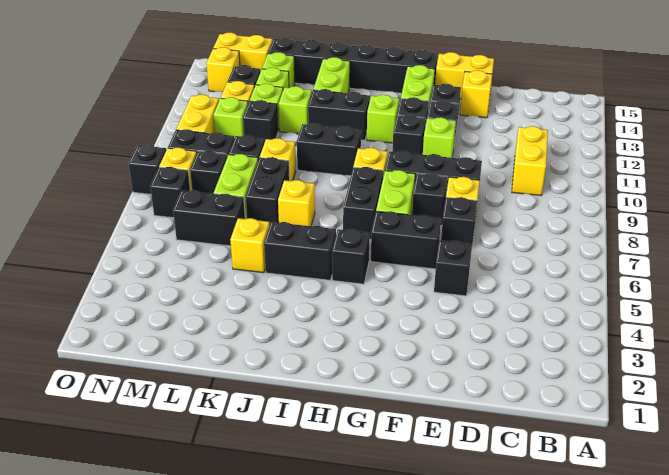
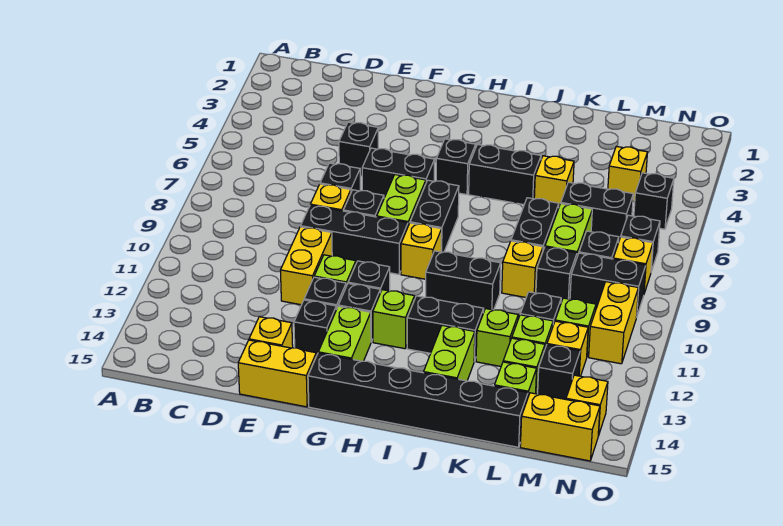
yellow 1x2 brick [512,126,548,196] -> yellow 1x2 brick moved to [280,227,332,305]
yellow 1x1 brick [278,180,315,226] -> yellow 1x1 brick moved to [608,146,647,202]
black 1x1 brick [128,144,166,194] -> black 1x1 brick moved to [634,173,674,229]

